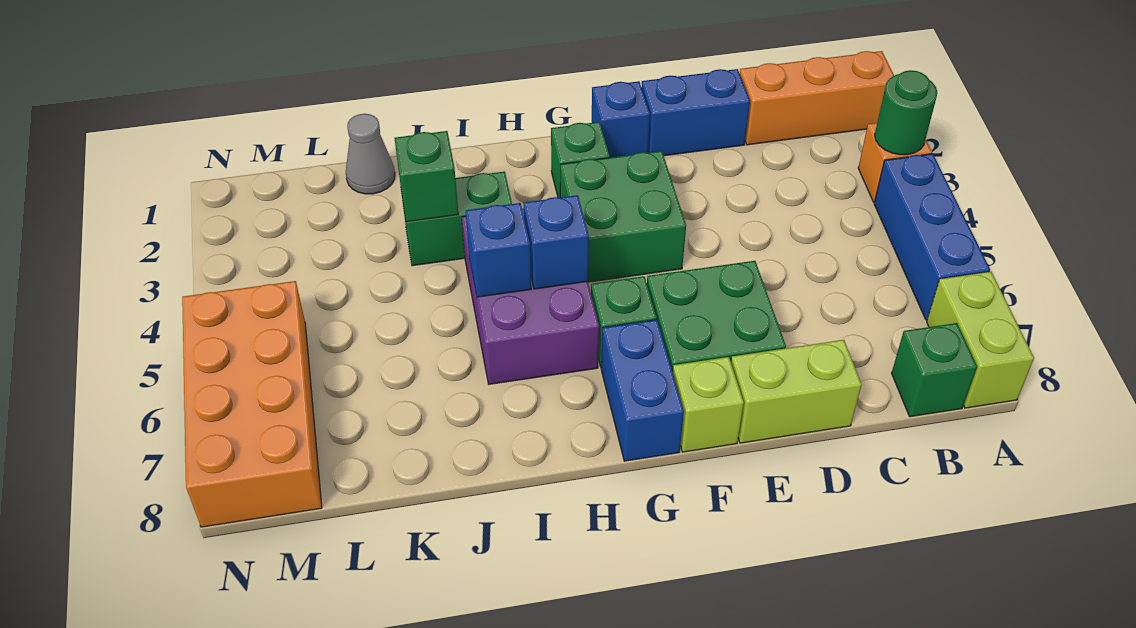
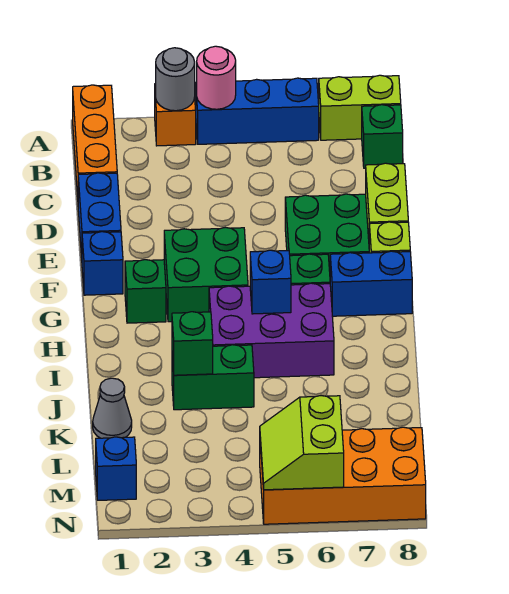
green 1x1 round brick [875,70,937,155] -> grey 1x1 round brick [156,48,195,111]
none -> pink 1x1 round brick [197,46,236,109]
green 1x2 brick [401,172,512,266] -> green 1x2 brick turned to [172,345,254,410]
blue 1x1 brick [466,203,531,297] -> blue 1x1 brick moved to [96,437,136,500]
none -> lime 2x2 slope [260,396,344,490]

